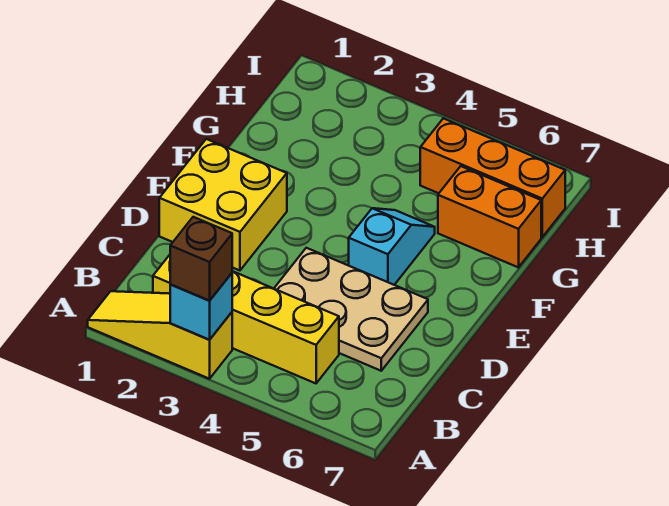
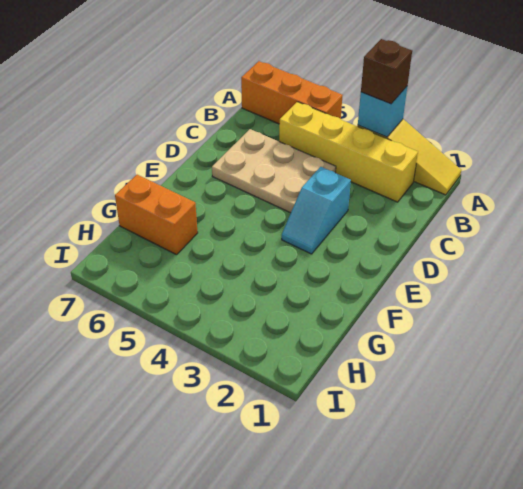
yellow 2x2 brick [159,139,287,270] -> none
cyan 1x2 slope [349,208,435,285] -> cyan 1x2 slope moved to [282,167,351,254]
orange 1x3 brick [420,118,565,237] -> orange 1x3 brick moved to [241,61,343,124]

